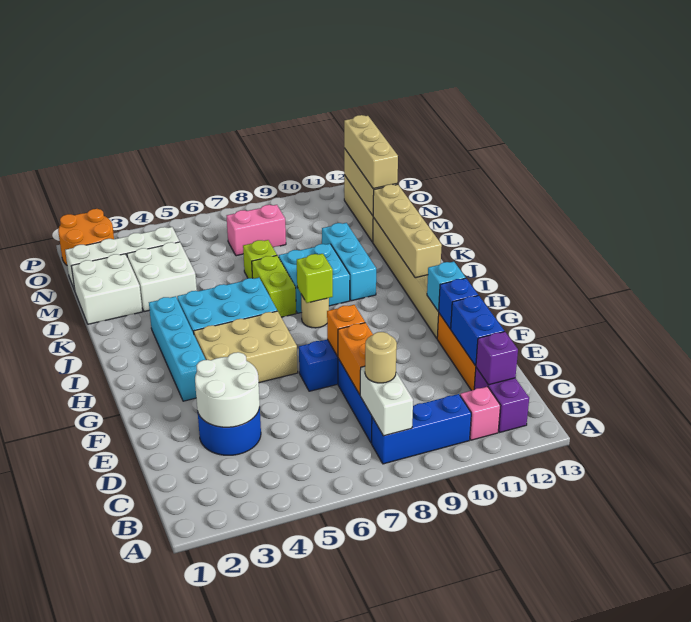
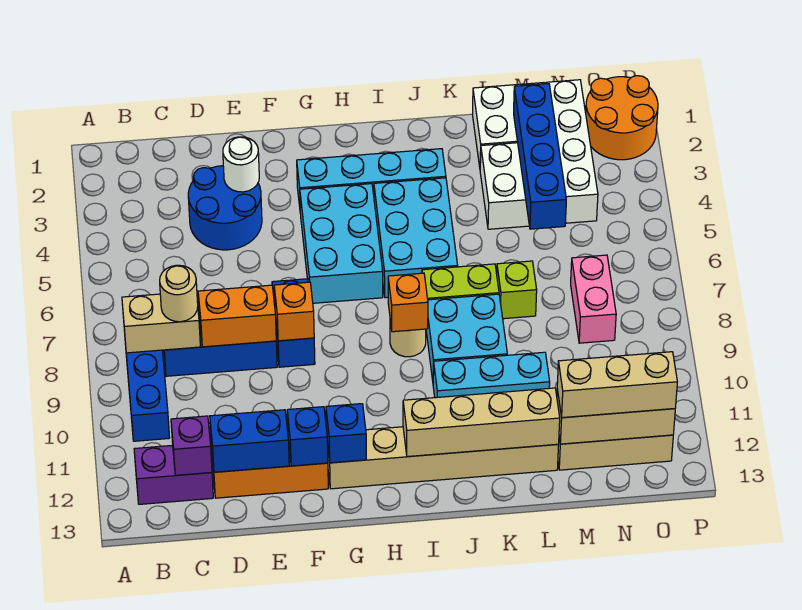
white 1x2 brick [360,366,413,436] -> tan 1x2 brick [122,294,200,353]
pink 1x1 brick [460,387,501,440] -> none
white 2x2 round brick [195,352,260,427] -> white 1x1 round brick [223,137,259,192]
tan 2x3 brick [194,311,298,383] -> cyan 2x3 brick [300,184,383,303]
cyan 1x1 brick [427,262,466,311] -> blue 1x1 brick [326,404,366,463]
lime 1x1 brick [297,254,333,303] -> orange 1x1 brick [388,273,428,332]
none -> blue 1x4 brick [514,84,566,229]

